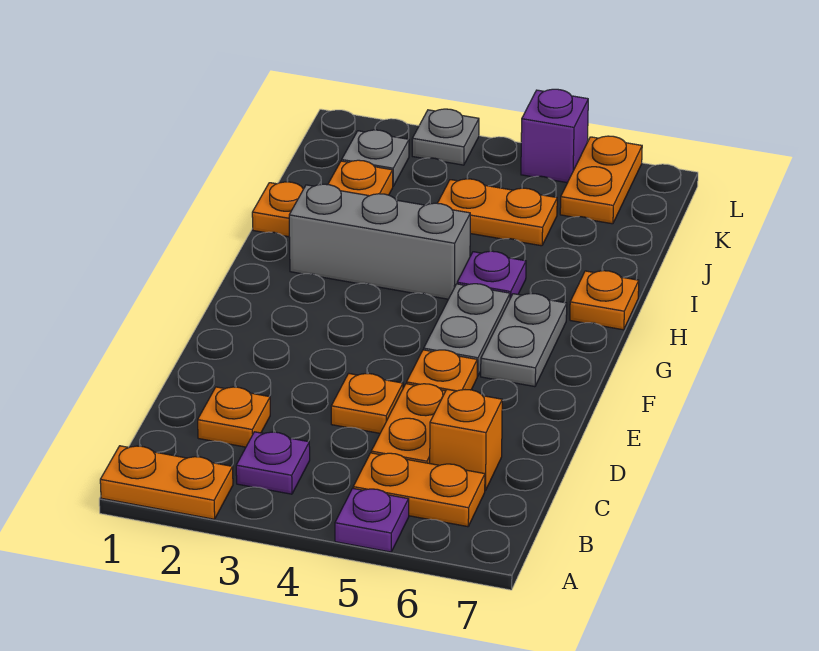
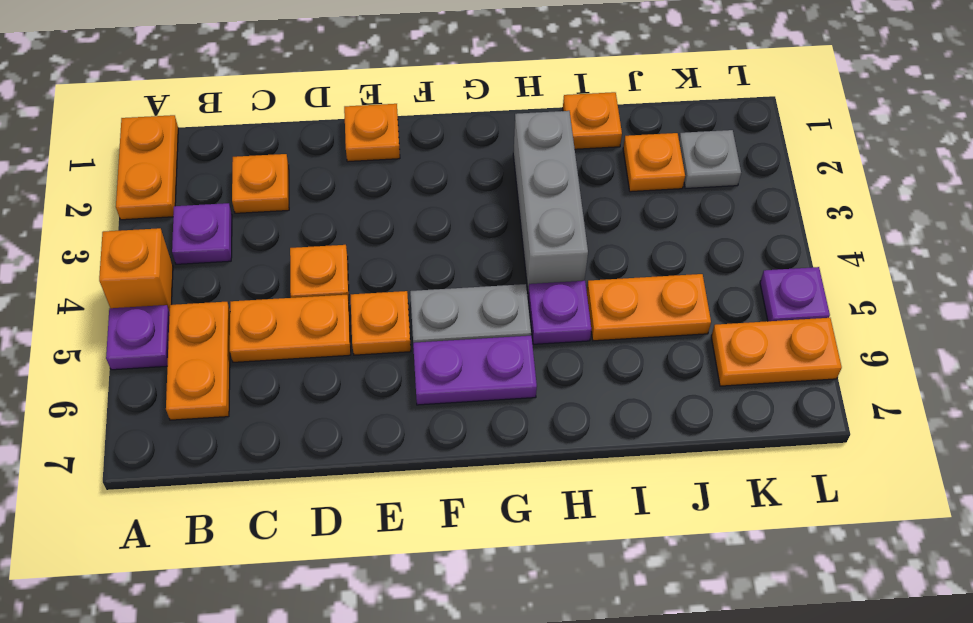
orange 1x1 brick [430,389,502,491] -> orange 1x1 brick moved to [99,228,173,312]
grey 1x2 plate [481,293,567,387] -> purple 1x2 plate [413,336,537,405]
orange 1x1 plate [570,271,639,330] -> orange 1x1 plate moved to [344,104,400,162]
orange 1x2 plate [438,179,557,246] -> orange 1x2 plate turned to [587,274,711,341]
grey 1x1 plate [412,109,479,165] -> none
purple 1x1 brick [521,89,588,183] -> purple 1x1 plate [760,267,830,321]

